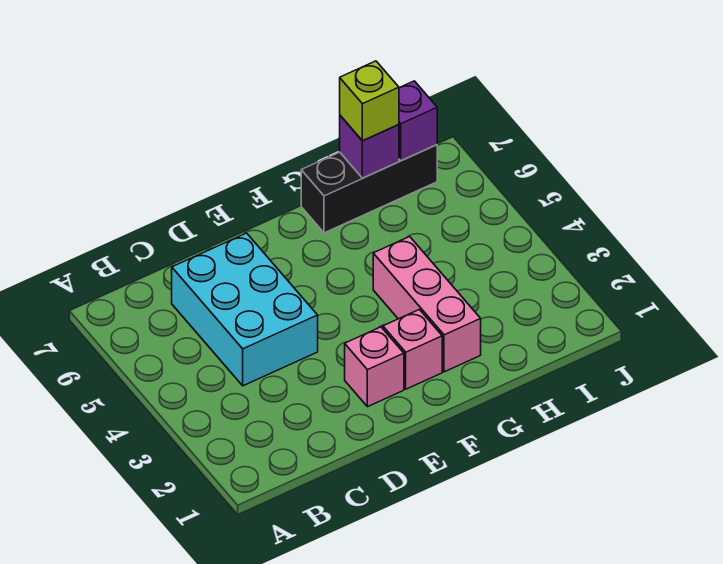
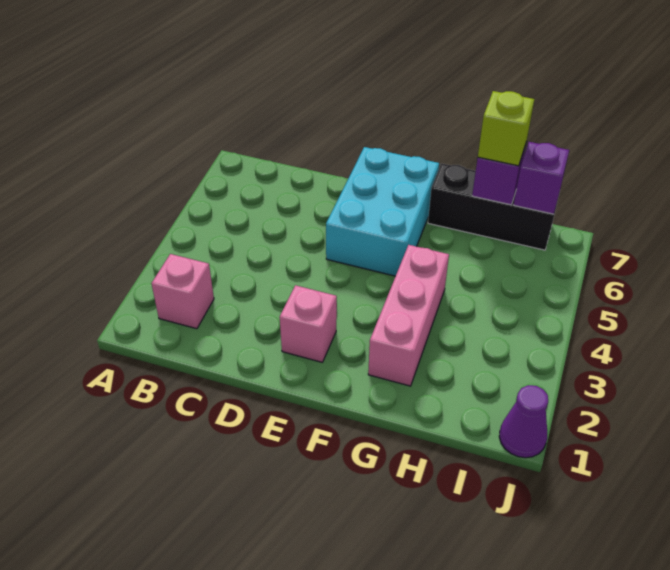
cyan 2x3 brick [172,233,318,386] -> cyan 2x3 brick moved to [326,147,439,276]
pink 1x1 brick [383,310,442,389] -> pink 1x1 brick moved to [151,254,214,329]
none -> purple 1x1 cone [499,385,548,458]

